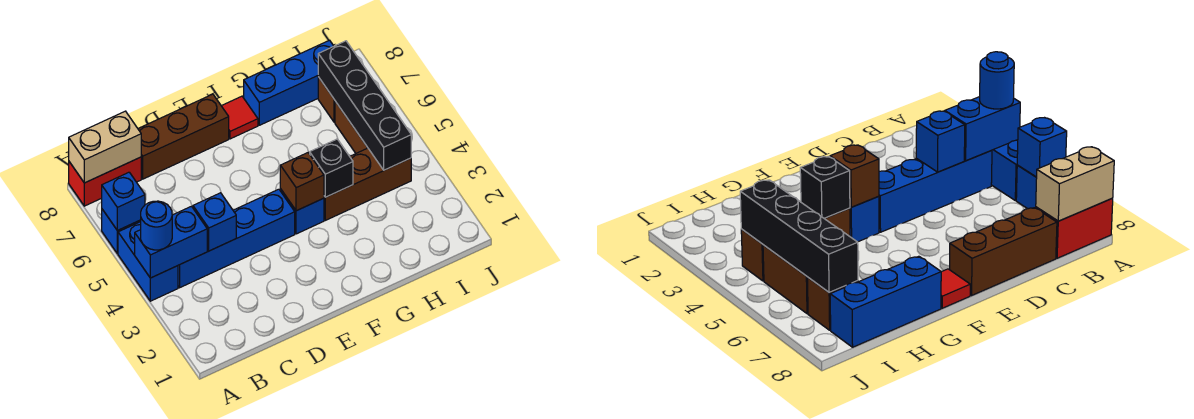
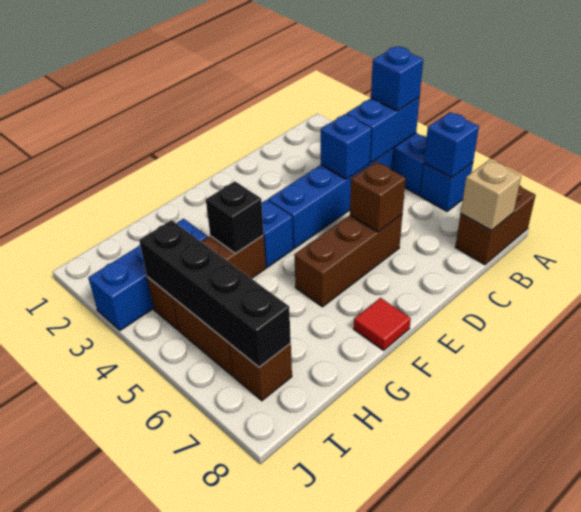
blue 1x1 round brick [141,201,172,250] -> blue 1x1 brick [371,47,423,111]
red 1x2 brick [69,157,141,206] -> brown 1x2 brick [455,185,536,265]
tan 1x2 brick [69,111,141,183] -> tan 1x1 brick [461,160,521,230]
brown 1x3 brick [138,94,229,179] -> brown 1x3 brick moved to [294,215,402,307]
brown 1x1 brick [280,153,324,211] -> brown 1x1 brick moved to [350,162,406,232]
blue 1x3 brick [244,40,334,125] -> blue 1x3 brick moved to [88,219,208,330]

